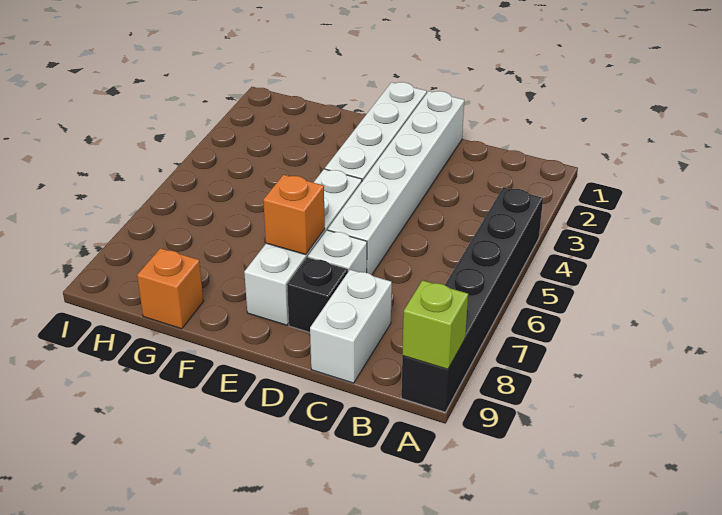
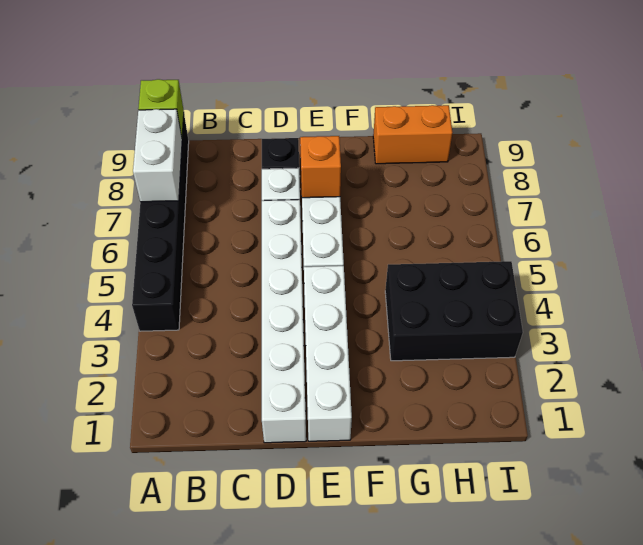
white 1x2 brick [310,270,392,383] -> white 1x2 brick moved to [133,109,182,202]
none -> black 2x3 brick [385,261,523,361]
orange 1x1 brick [137,248,203,329] -> orange 1x2 brick [373,105,452,164]

